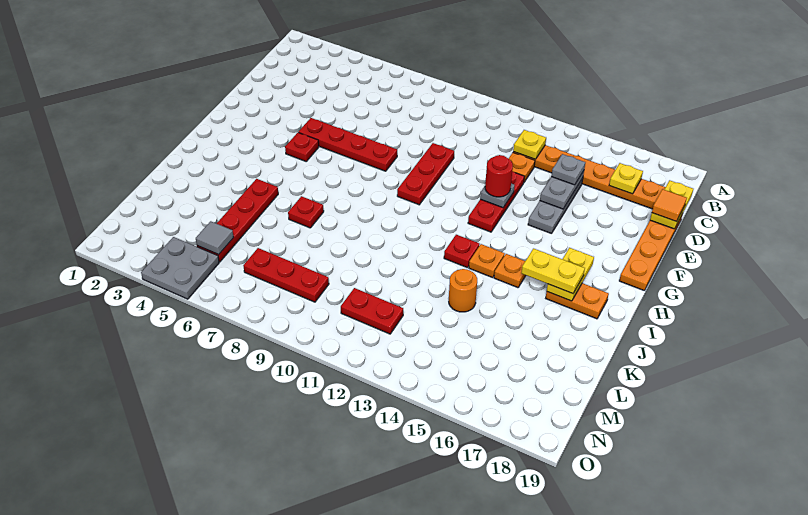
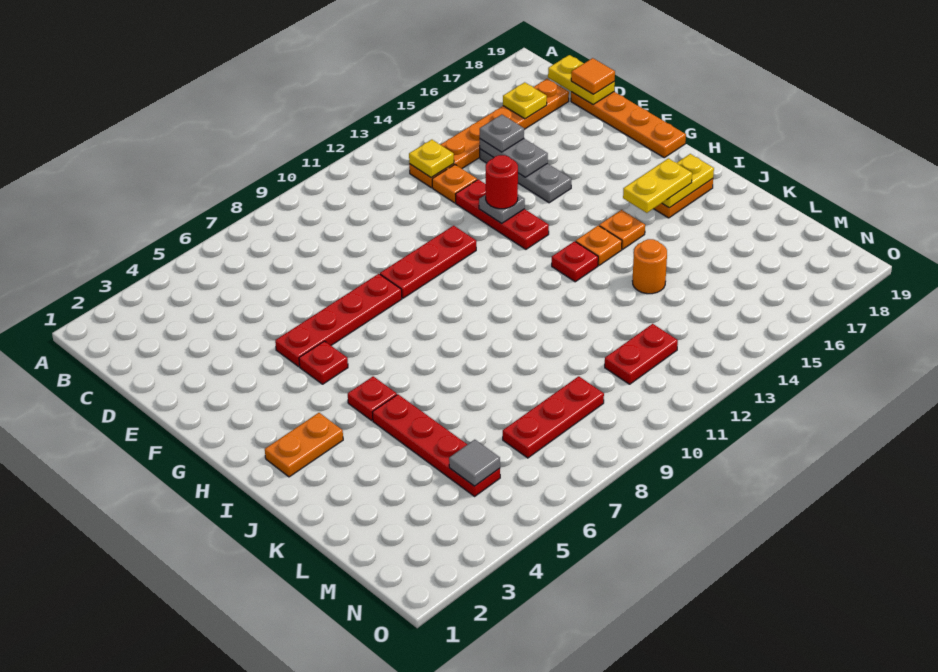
red 1x3 plate [397,143,454,205] -> red 1x3 plate turned to [380,226,476,298]
yellow 1x2 plate [547,248,594,301] -> yellow 1x2 plate turned to [662,154,714,208]
none -> orange 1x2 plate [265,413,343,477]
red 1x1 plate [288,196,324,228] -> red 1x1 plate moved to [348,376,397,420]
grey 2x2 plate [141,237,219,299] -> none

